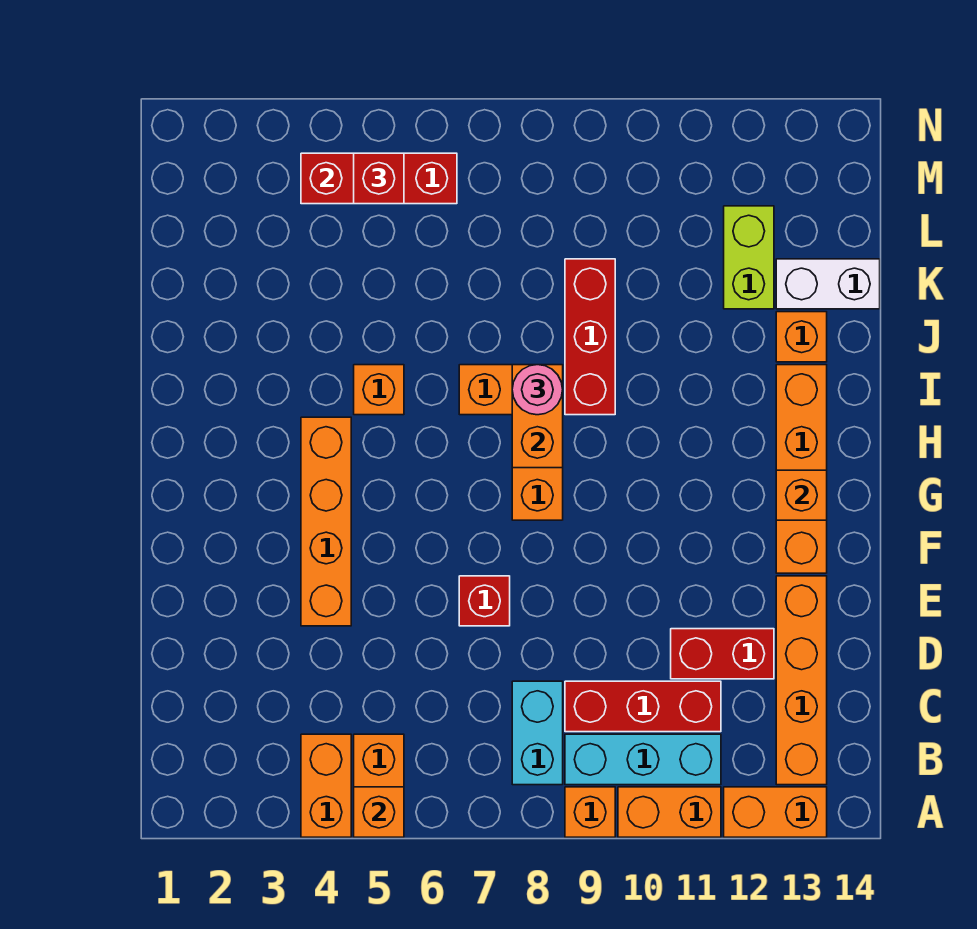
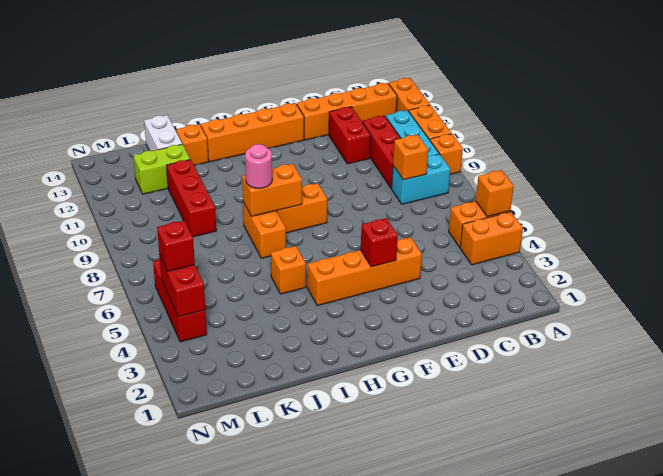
red 1x1 brick [459,576,510,626] -> red 1x1 brick moved to [361,218,398,267]
orange 1x1 brick [776,470,827,520] -> orange 1x1 brick moved to [393,135,428,180]
red 1x3 brick [565,259,615,415] -> red 1x3 brick turned to [167,159,216,237]

